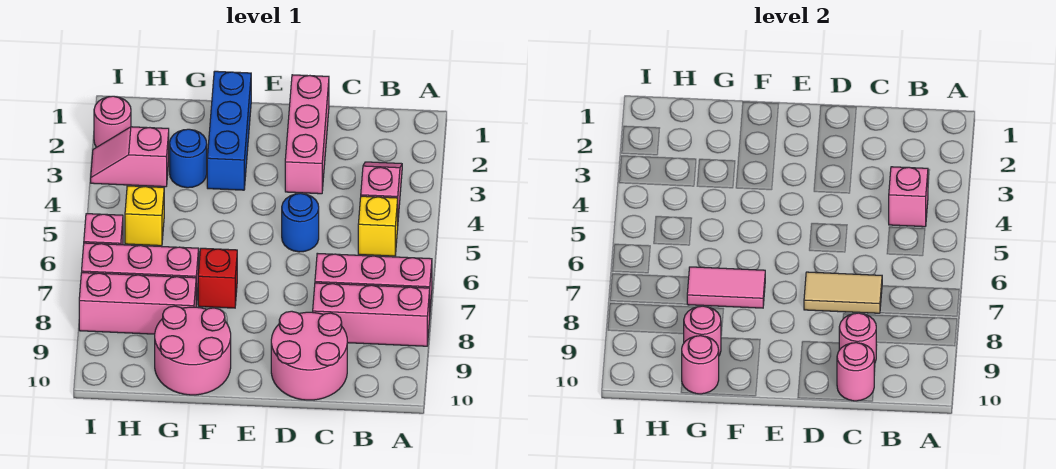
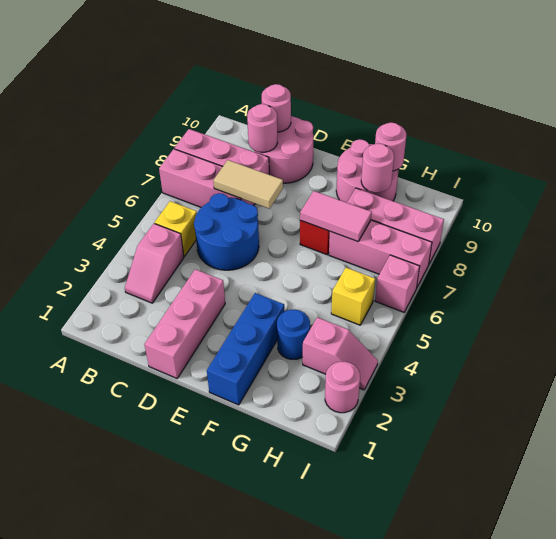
pink 1x1 brick [889,167,928,227] -> none
blue 1x1 round brick [282,193,319,252] -> blue 2x2 round brick [194,193,259,270]

